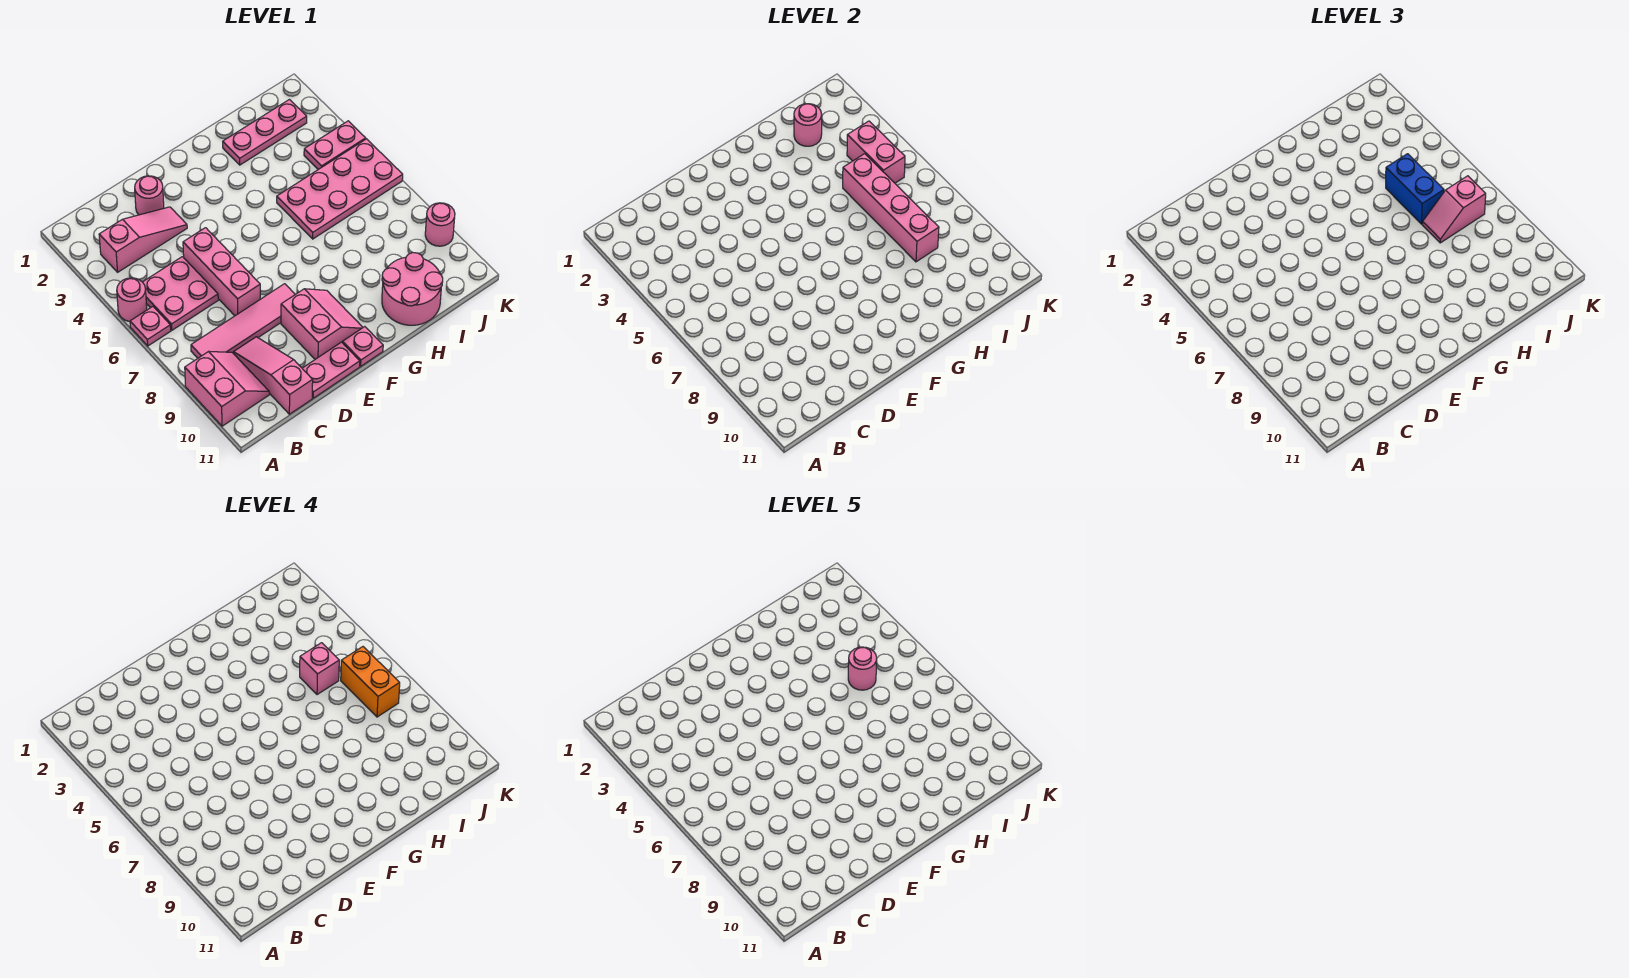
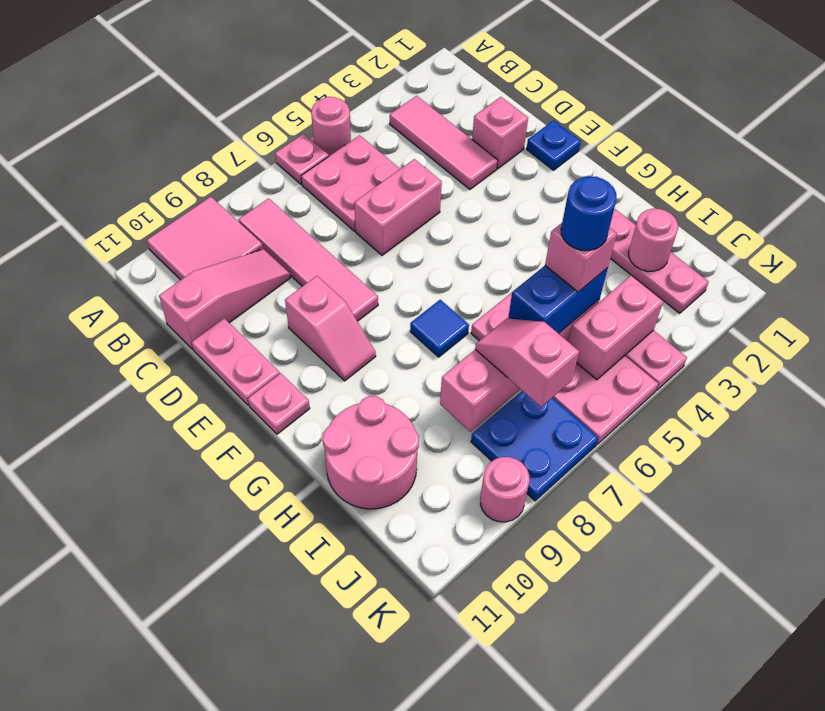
pink 2x2 slope [185,352,269,426] -> pink 2x2 tile [147,197,263,280]
pink 1x3 slope [99,207,187,272] -> pink 1x3 tile [390,96,498,189]
pink 1x1 round brick [135,176,164,215] -> pink 1x1 brick [472,97,528,169]
pink 1x3 brick [183,228,260,316] -> pink 1x2 brick [354,159,442,255]
none -> blue 1x1 plate [527,120,581,170]
pink 2x2 slope [281,289,363,359] -> pink 1x2 slope [285,276,376,381]
none -> blue 1x1 tile [410,300,469,357]
pink 1x1 round brick [848,647,877,690] -> blue 1x1 round brick [561,176,617,251]
orange 1x2 brick [341,647,400,717] -> none
none -> blue 2x2 plate [471,391,598,501]

